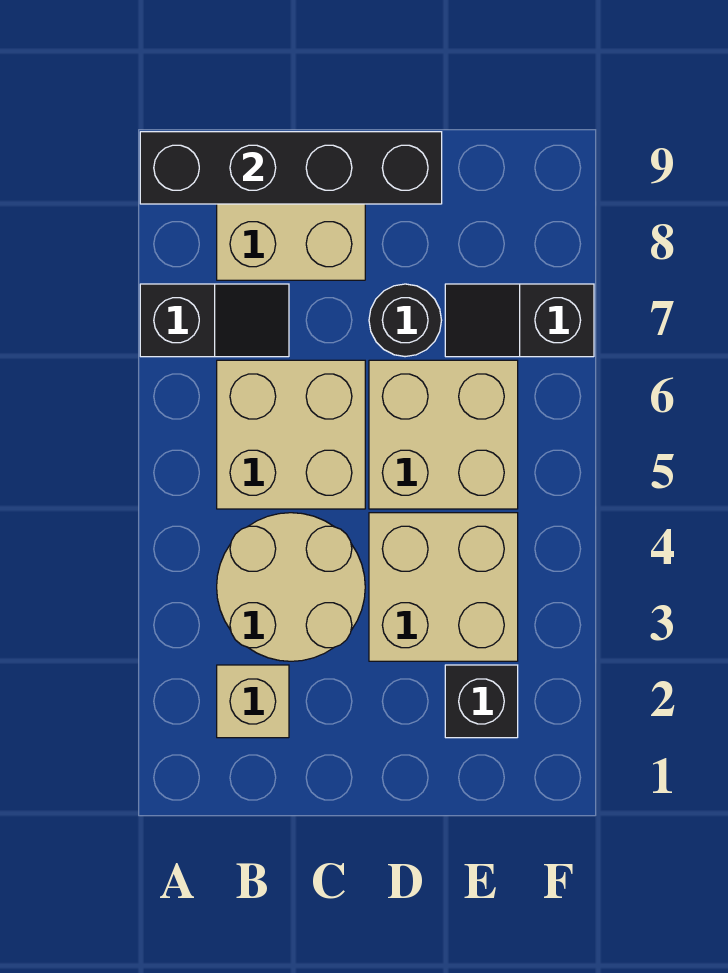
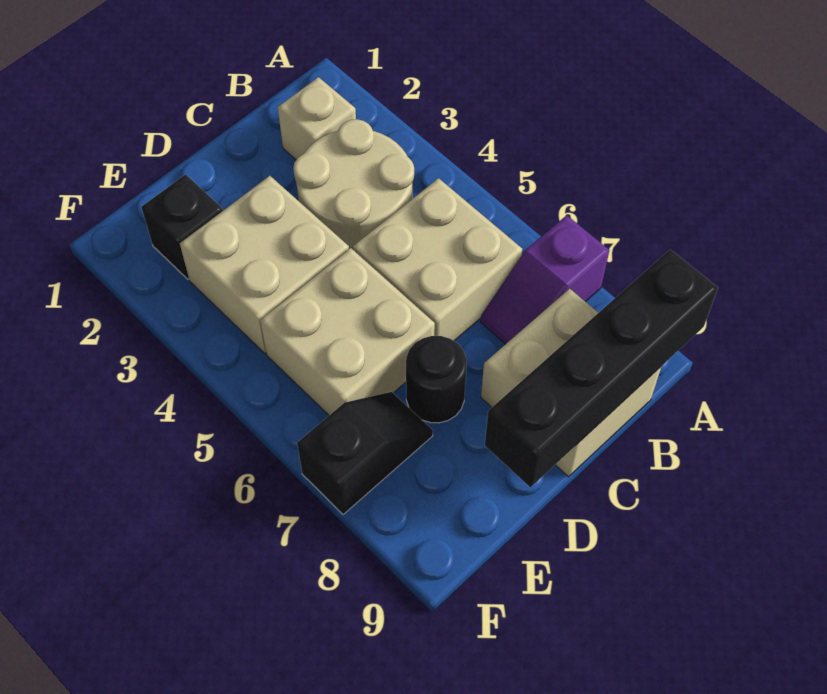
black 1x2 slope [140,284,289,357] -> purple 1x2 slope [480,215,609,344]

